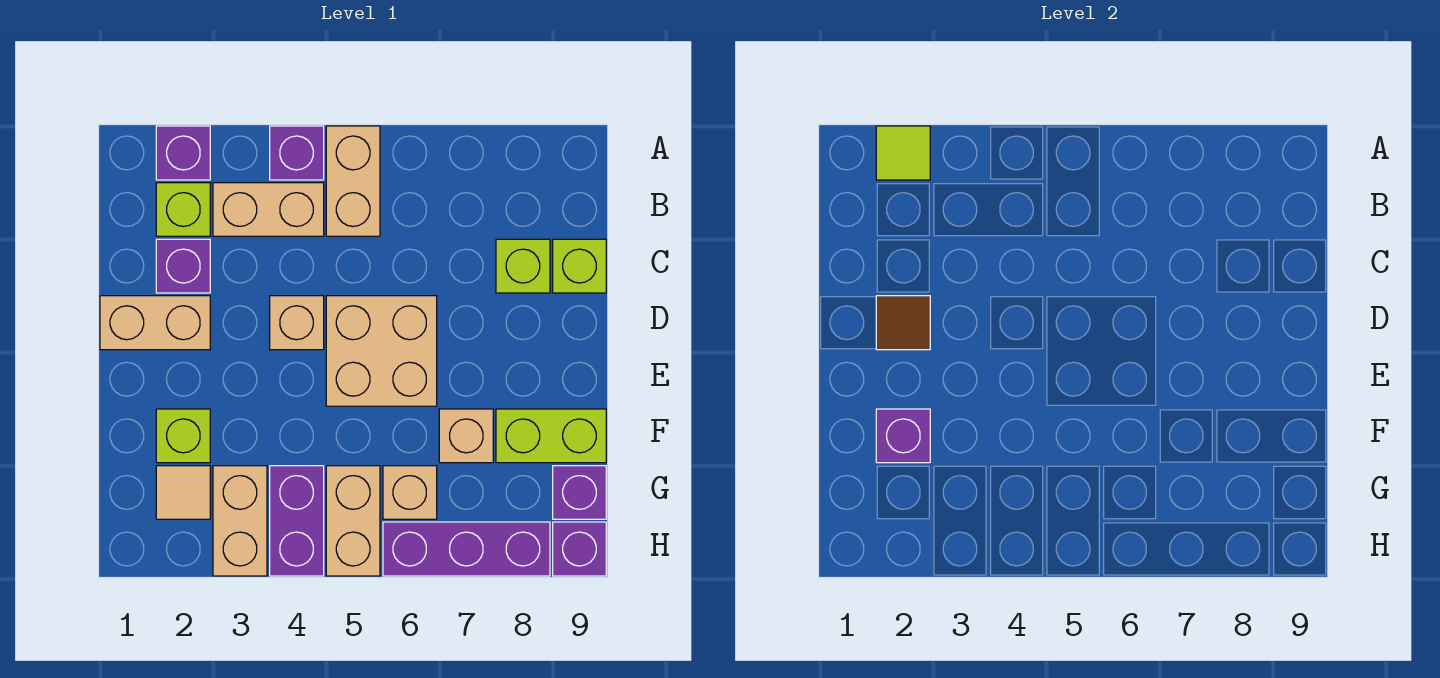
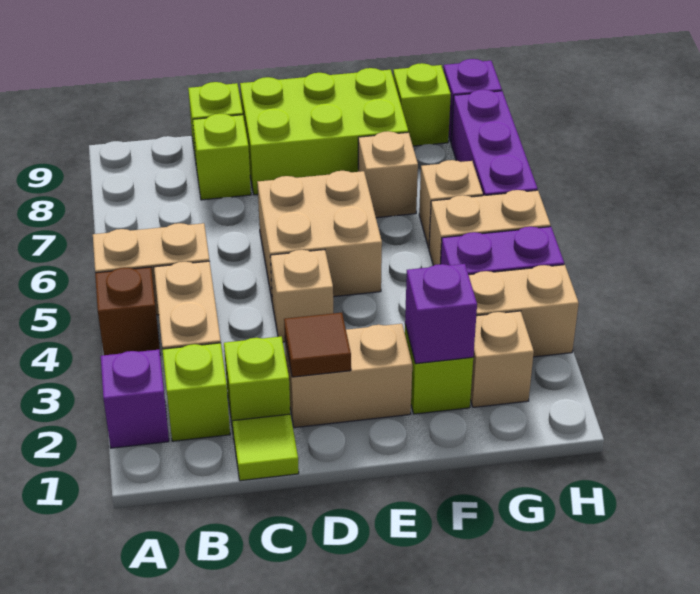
lime 1x1 tile [876,126,930,180] -> lime 1x1 tile moved to [232,414,299,481]
purple 1x1 brick [270,126,324,180] -> brown 1x1 brick [95,267,160,355]
purple 1x1 brick [156,239,210,293] -> lime 1x1 brick [224,336,290,430]
tan 1x2 brick [100,296,210,350] -> tan 1x2 brick turned to [285,324,412,428]
lime 1x2 brick [496,409,606,463] -> lime 2x3 brick [240,68,408,195]
tan 1x1 tile [156,466,210,519] -> tan 1x1 brick [470,311,534,407]
purple 1x1 brick [553,466,606,519] -> lime 1x1 brick [393,63,451,146]

